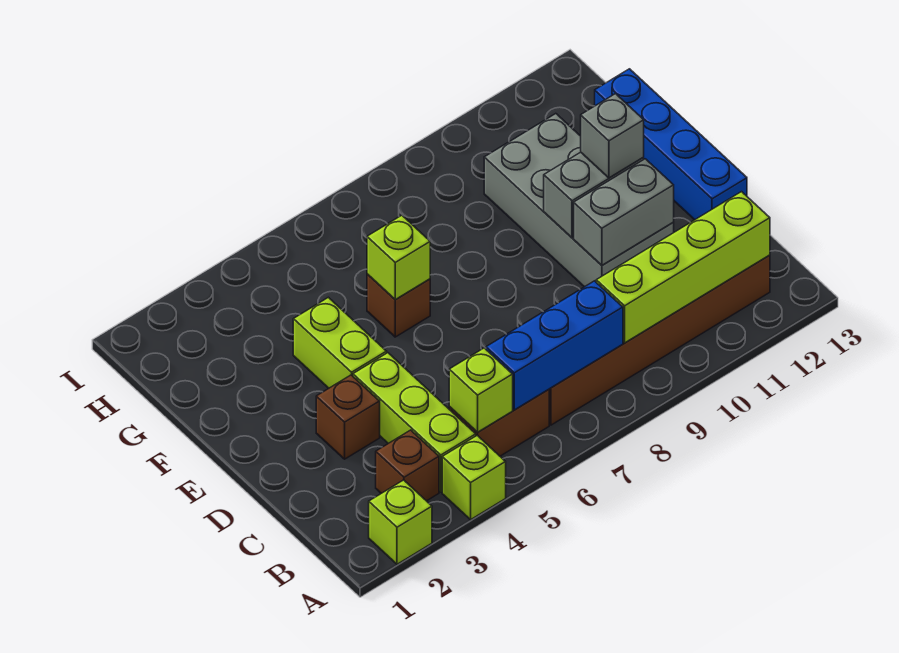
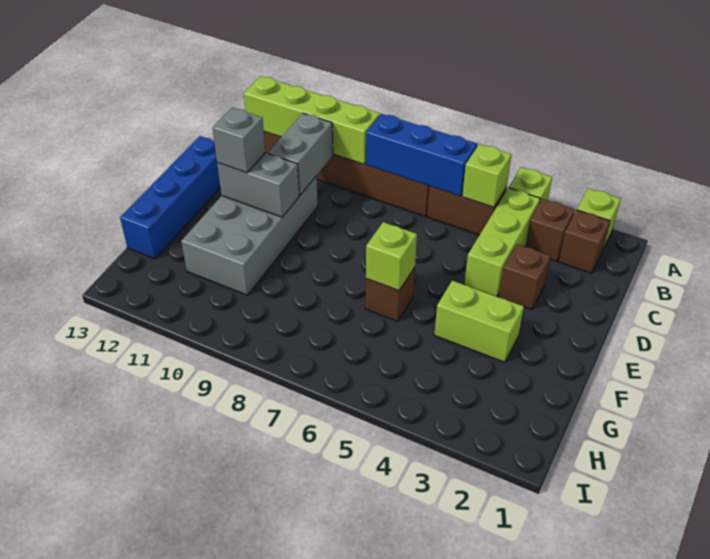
none -> brown 1x1 brick [559,210,610,273]
grey 1x2 brick [574,159,674,265] -> grey 1x2 brick turned to [268,113,333,195]
lime 1x2 brick [293,297,387,388] -> lime 1x2 brick turned to [434,281,524,362]

